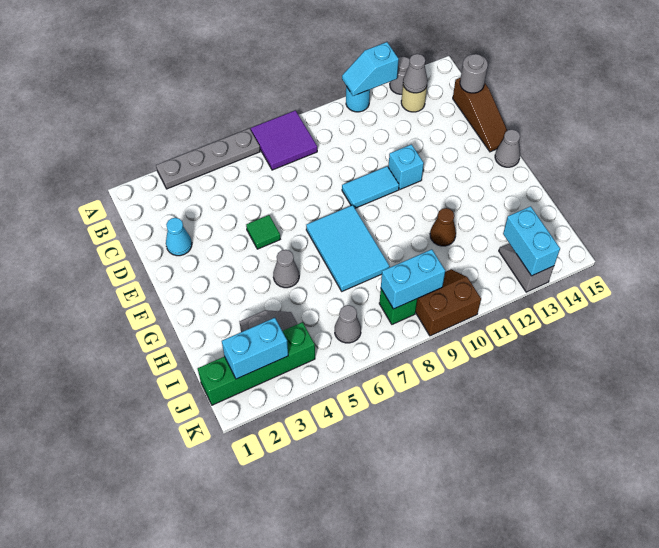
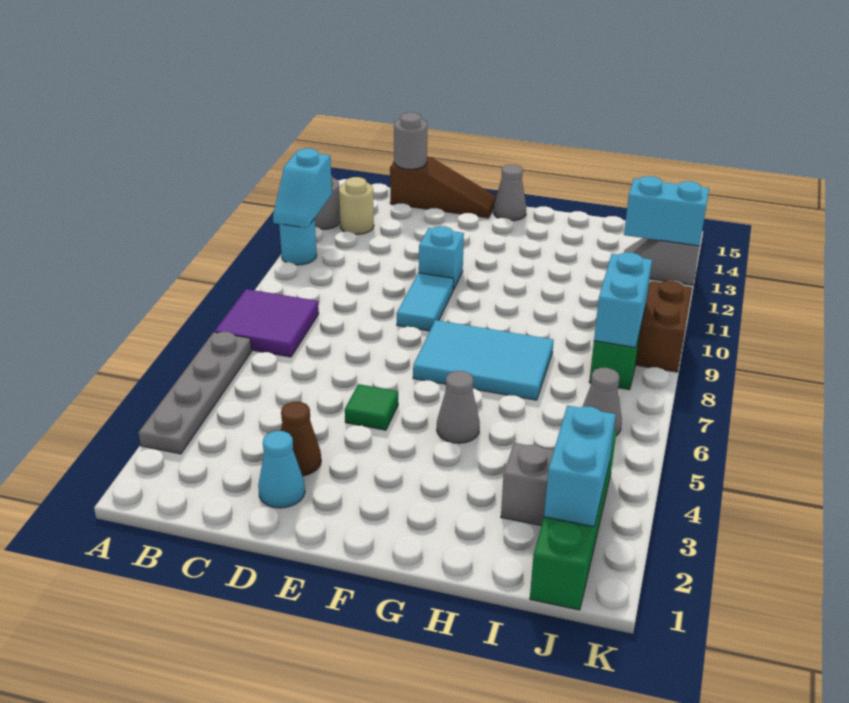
grey 1x1 cone [403,54,428,93] -> none
brown 1x1 cone [430,208,456,246] -> brown 1x1 cone moved to [281,402,321,476]

